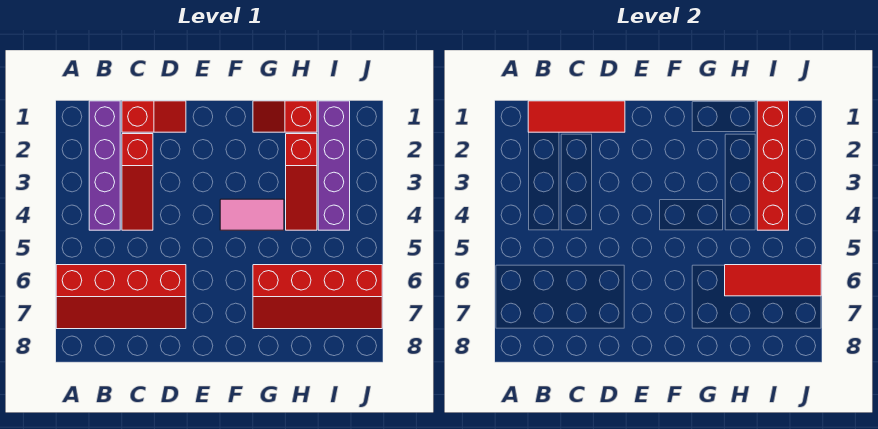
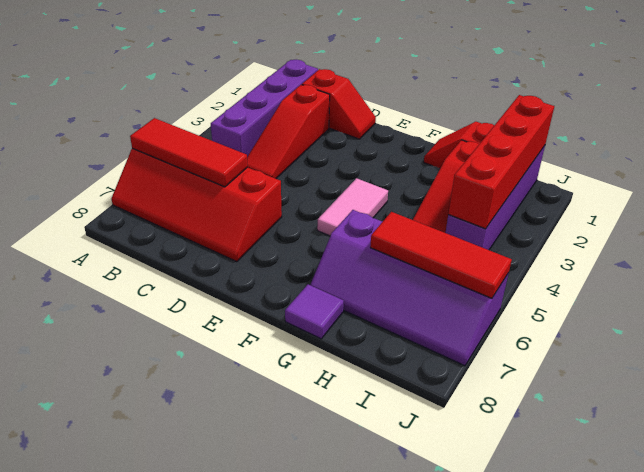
red 1x3 tile [528,101,625,132] -> red 1x3 tile moved to [130,118,248,187]
pink 1x2 tile [220,199,284,230] -> pink 1x2 tile turned to [317,178,388,236]
red 2x4 slope [253,265,382,329] -> purple 2x4 slope [310,210,509,366]
none -> purple 1x1 tile [285,284,344,339]

